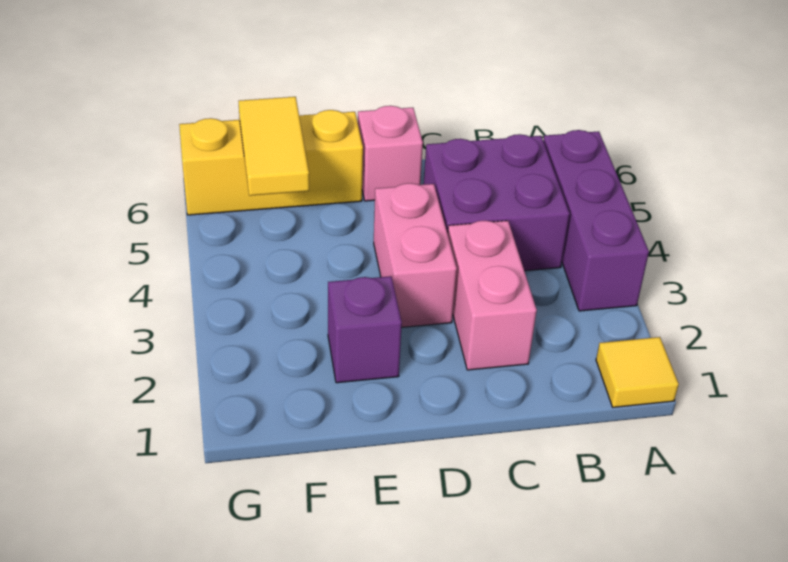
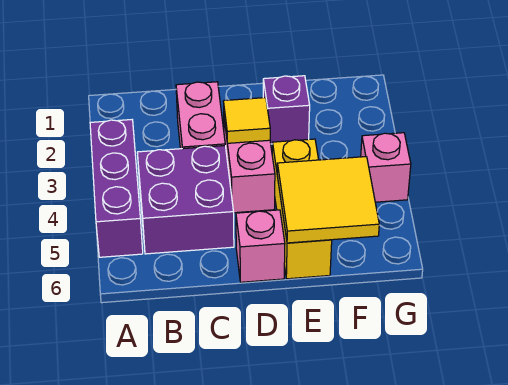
yellow 1x1 tile [596,337,679,407] -> yellow 1x1 tile moved to [223,98,270,143]
yellow 1x3 brick [179,110,363,215] -> yellow 1x3 brick turned to [272,139,332,279]
yellow 1x2 tile [239,97,309,196] -> yellow 2x2 tile [277,157,379,243]
none -> pink 1x1 brick [361,133,411,202]

